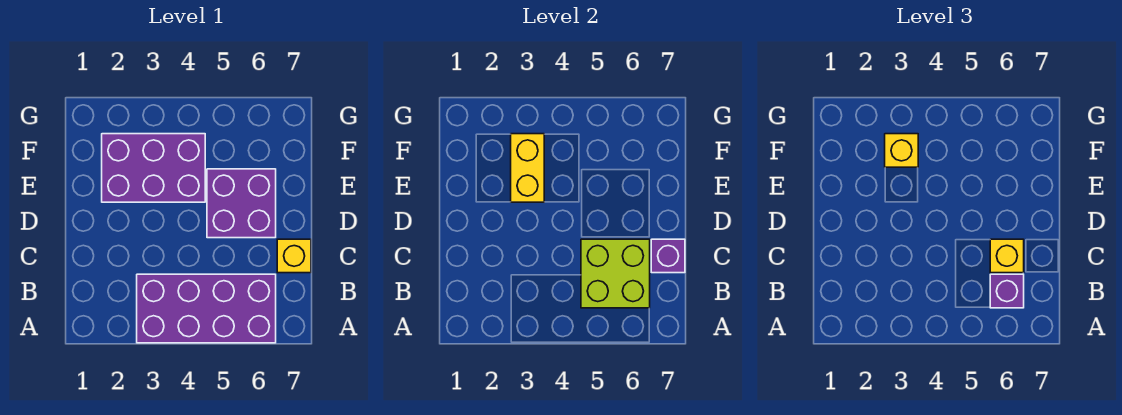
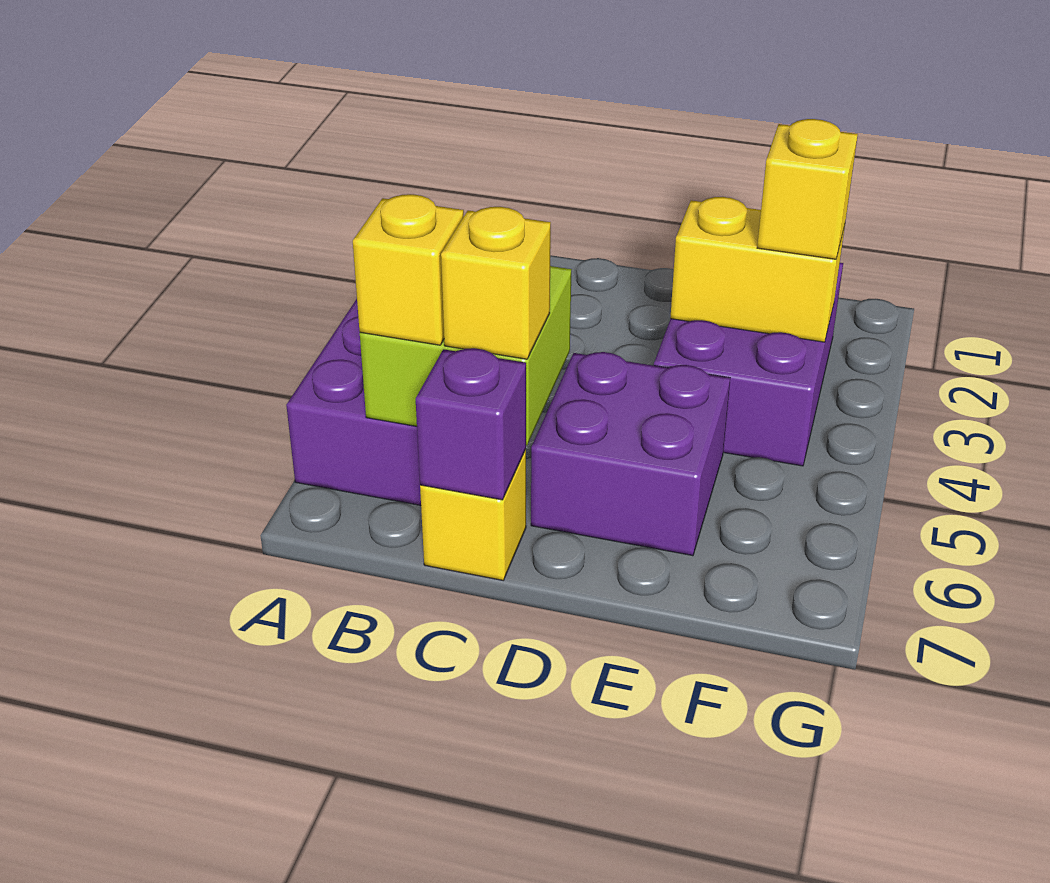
purple 1x1 brick [990,274,1024,308] -> yellow 1x1 brick [353,194,464,345]

